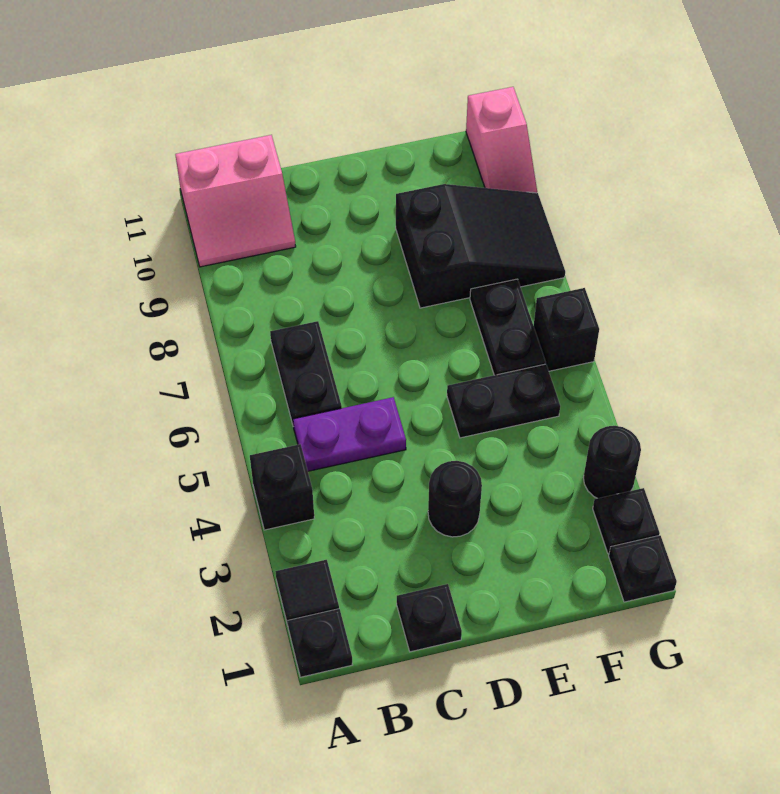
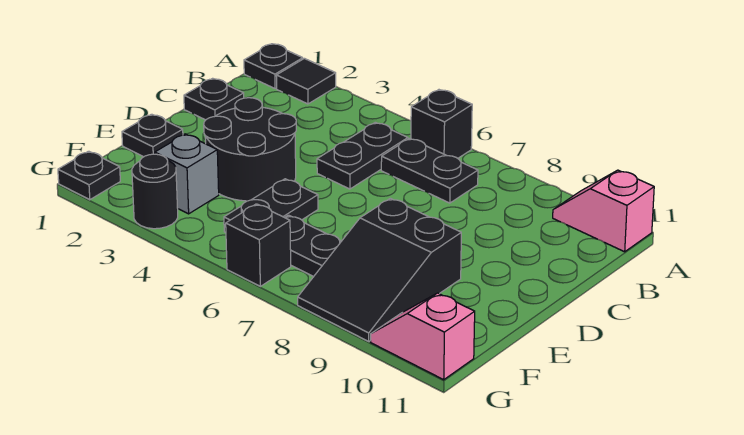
black 1x1 brick [250,444,314,530] -> black 1x1 brick moved to [411,90,472,158]
pink 2x2 slope [175,135,296,267] -> pink 1x2 slope [553,170,654,252]
purple 1x2 plate [293,397,406,471] -> black 1x2 plate [317,122,408,189]
black 1x1 round brick [428,461,482,537] -> black 2x2 round brick [204,98,296,201]
none -> grey 1x1 brick [155,134,219,214]
black 1x1 plate [593,488,660,554] -> black 1x1 plate moved to [122,114,183,157]

